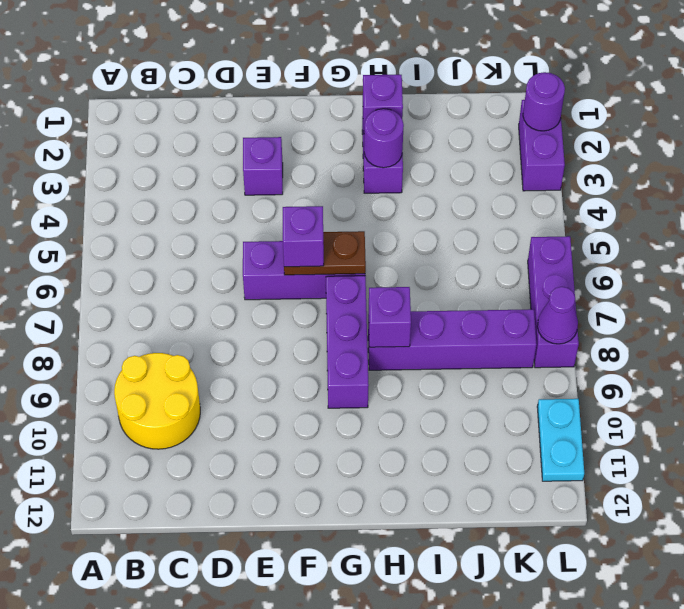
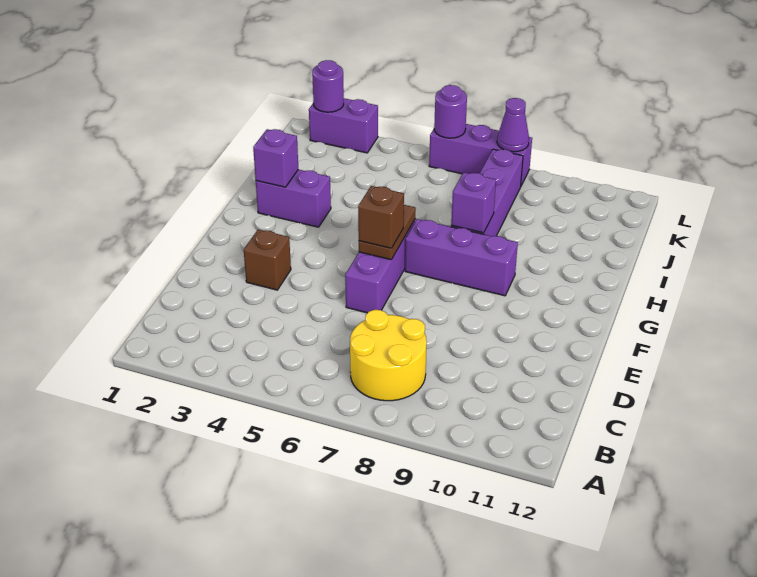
yellow 2x2 round brick [114,353,200,449] -> yellow 2x2 round brick moved to [350,310,427,401]
purple 1x1 brick [243,137,283,195] -> brown 1x1 brick [244,229,291,290]
purple 1x1 brick [283,206,324,267] -> brown 1x1 brick [358,186,404,248]
purple 1x1 round brick [364,109,404,168] -> purple 1x1 round brick moved to [434,85,467,138]
cyan 1x2 plate [537,399,584,481] -> none

